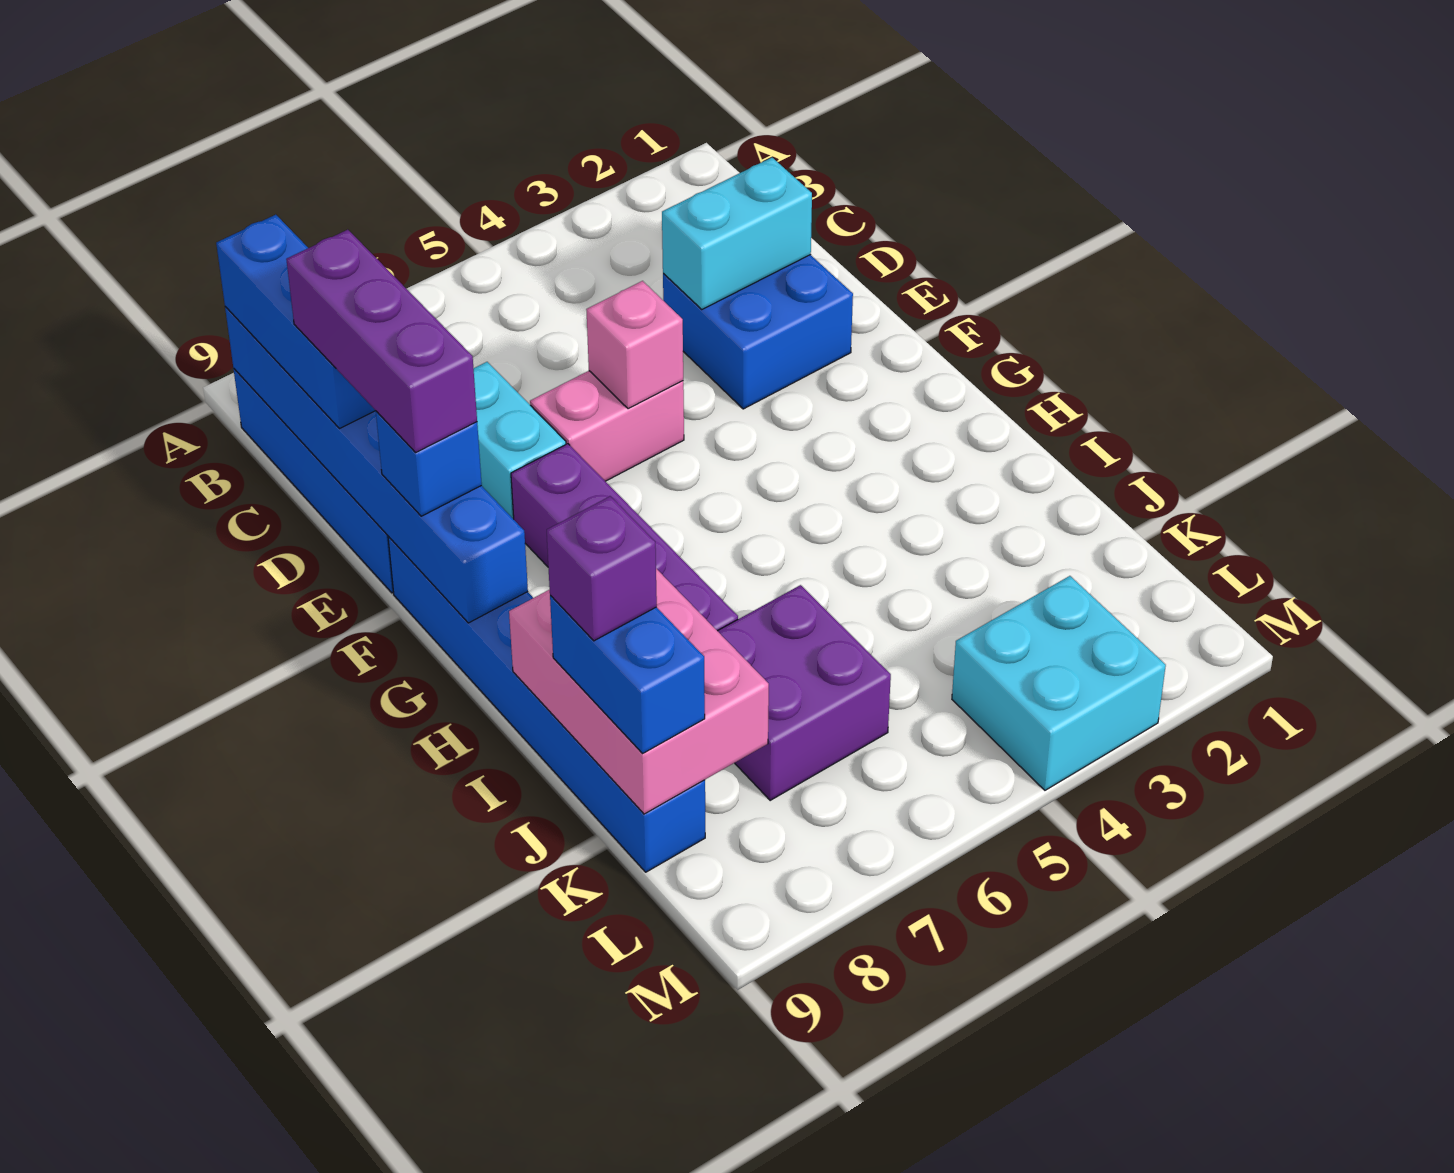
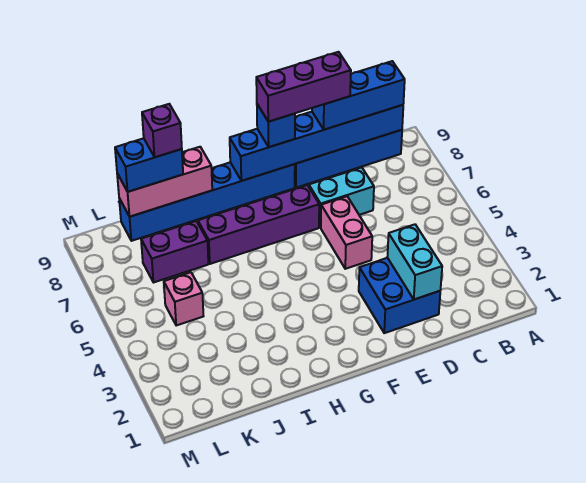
pink 1x1 brick [586,281,683,409] -> pink 1x1 brick moved to [164,272,203,325]
pink 2x3 brick [509,569,769,814] -> pink 1x3 brick [117,147,212,217]
purple 2x2 brick [718,585,891,800] -> purple 1x2 brick [141,221,208,283]
cyan 2x2 brick [952,576,1166,790] -> none

